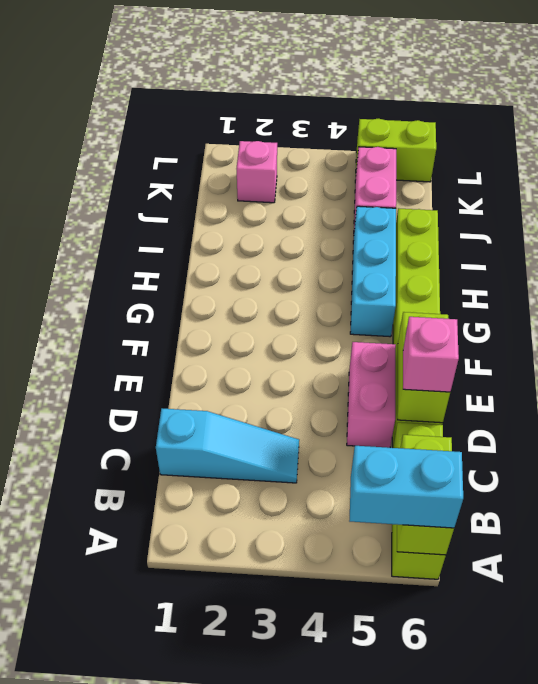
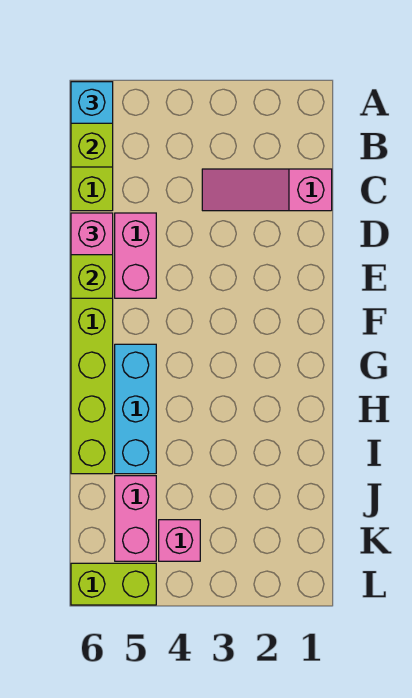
cyan 1x2 brick [350,446,463,528] -> cyan 1x1 brick [71,82,113,123]
cyan 1x3 slope [156,408,299,483] -> pink 1x3 slope [202,169,332,211]
pink 1x1 brick [236,141,277,203] -> pink 1x1 brick moved to [159,520,200,561]

